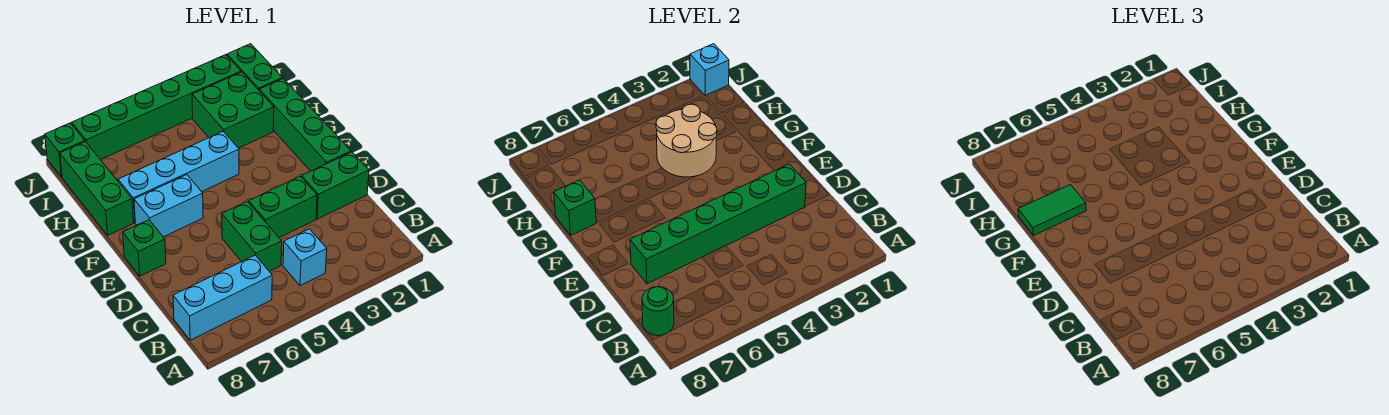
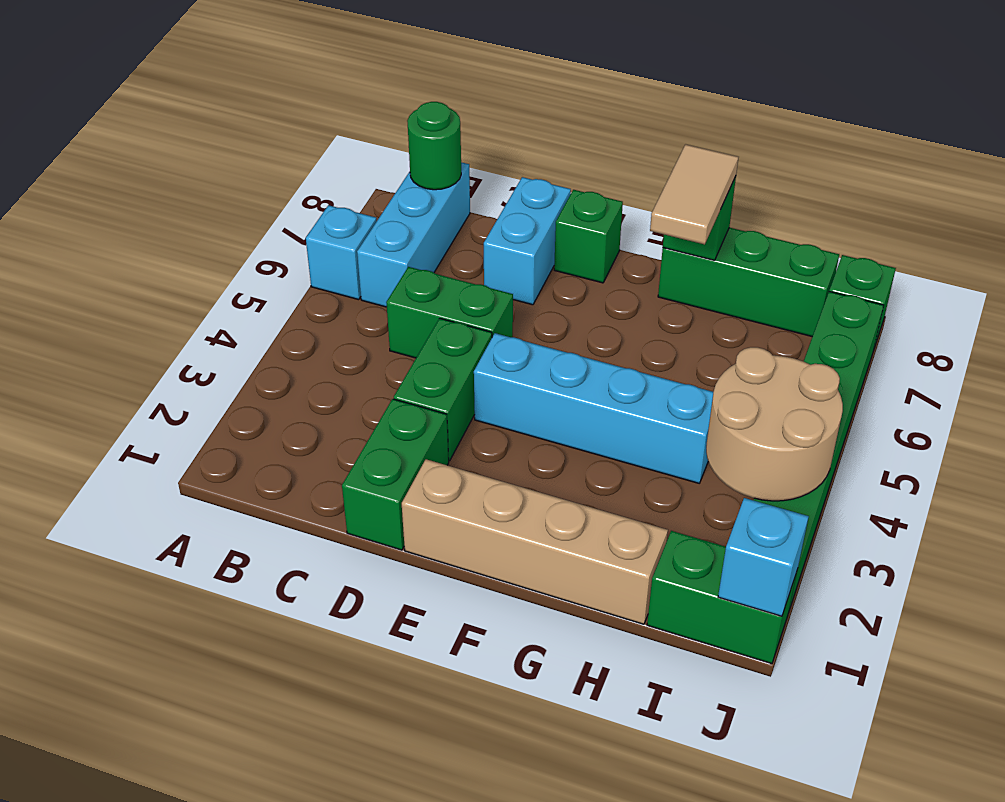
cyan 1x1 brick [283,229,327,286] -> cyan 1x1 brick moved to [306,205,377,300]
green 1x6 brick [630,164,806,284] -> none
green 1x4 brick [259,79,351,171] -> tan 1x4 brick [402,459,668,624]
cyan 1x2 brick [134,175,203,237] -> cyan 1x2 brick moved to [484,177,571,305]
tan 2x2 round brick [656,104,717,177] -> tan 2x2 round brick moved to [706,347,843,501]
cyan 1x4 brick [118,131,239,223] -> cyan 1x4 brick turned to [474,333,713,483]
green 1x2 tile [1018,185,1086,235] -> tan 1x2 tile [650,144,738,244]
green 2x2 brick [192,72,274,148] -> none

